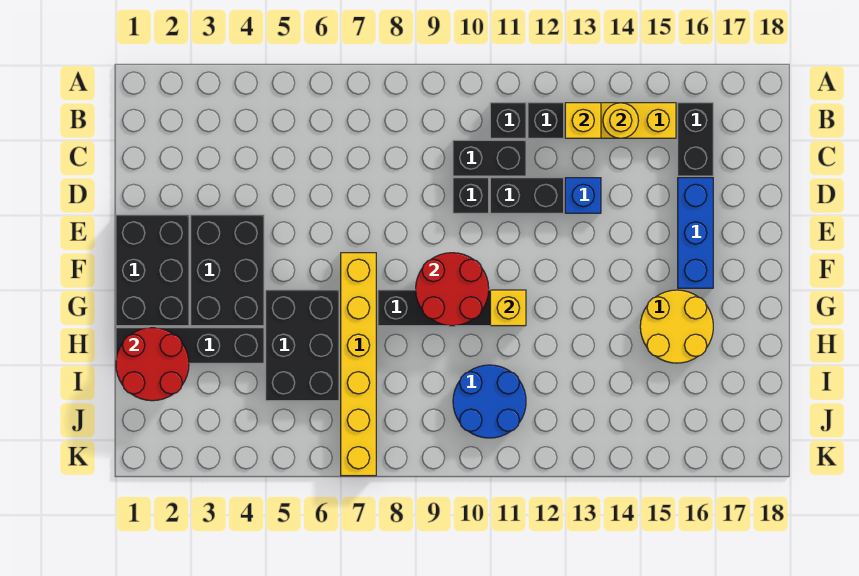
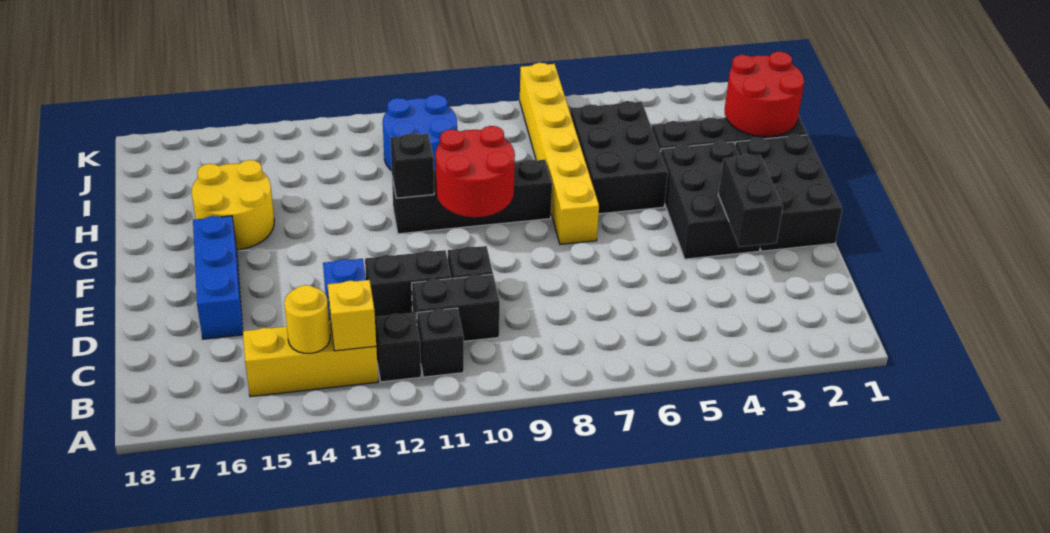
black 1x2 brick [678,103,713,176] -> black 1x2 brick moved to [718,154,783,247]
yellow 1x1 brick [490,290,526,326] -> black 1x1 brick [390,133,434,198]

